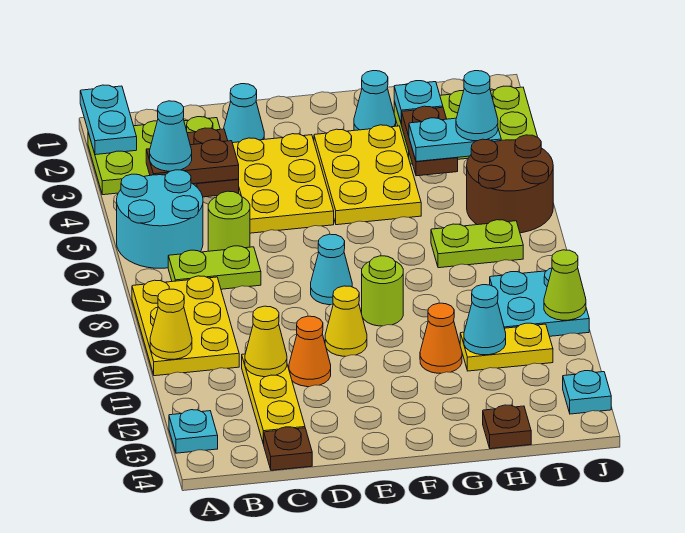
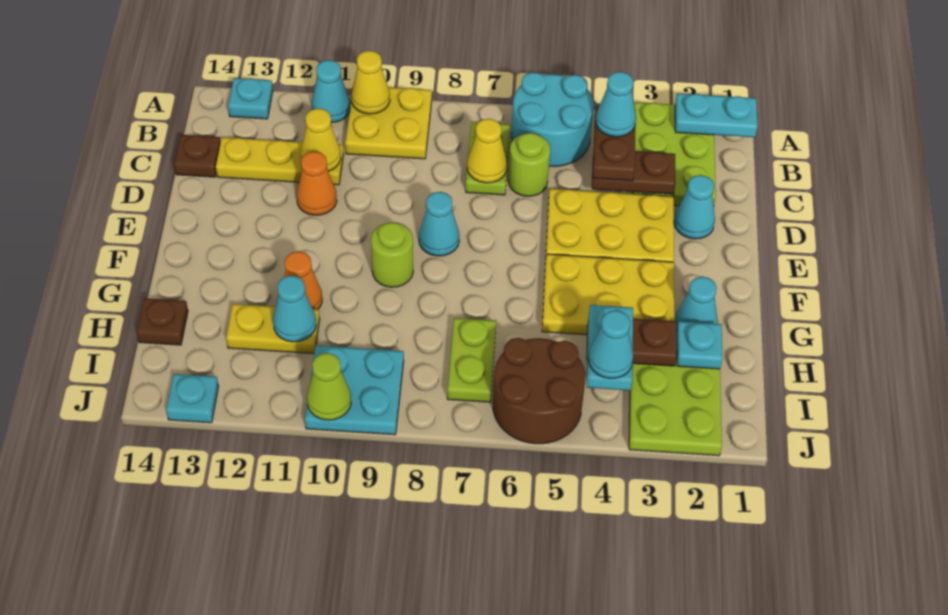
yellow 2x3 plate [132,276,239,376] -> yellow 2x2 plate [345,87,432,159]
none -> cyan 1x1 cone [312,60,350,123]
yellow 1x1 cone [325,286,367,356] -> yellow 1x1 cone moved to [467,119,507,183]
yellow 1x2 plate [460,323,553,371] -> yellow 1x2 plate turned to [226,304,320,354]

